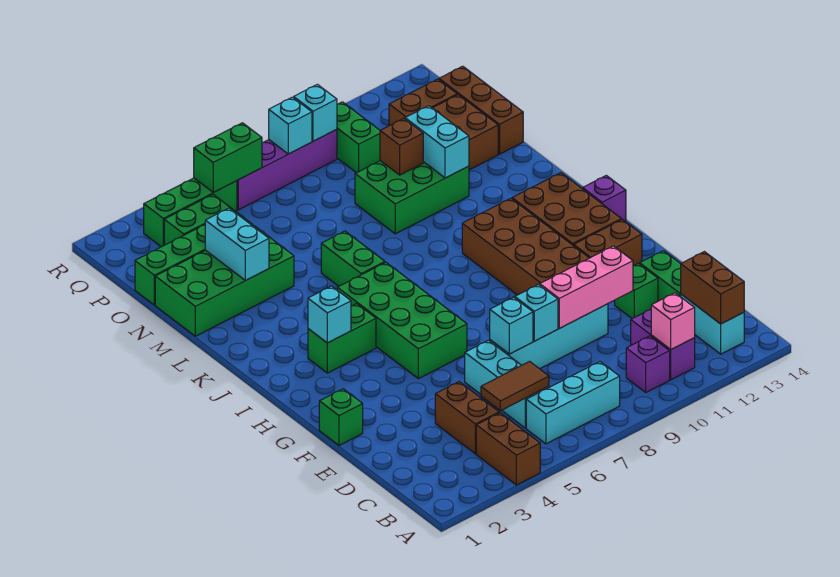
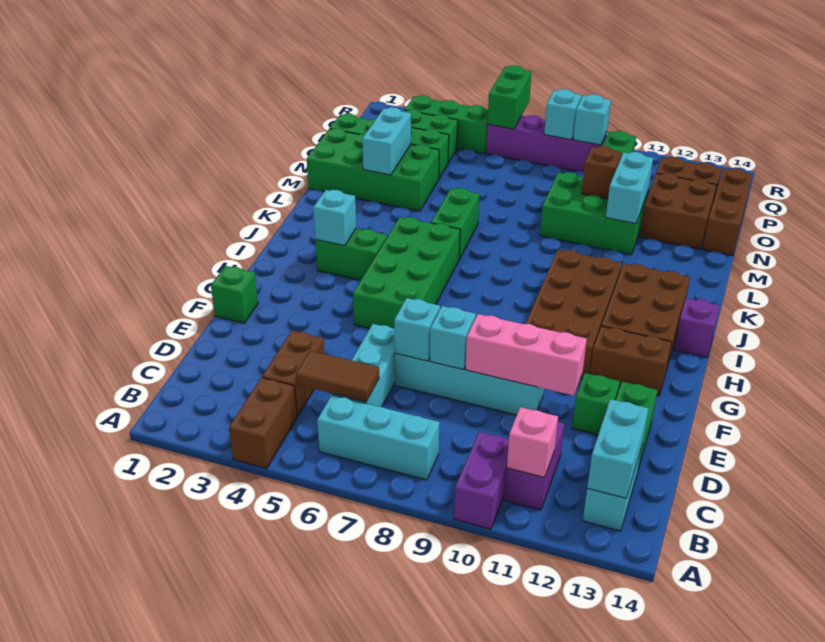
purple 1x1 brick [626,336,670,392] -> purple 1x2 brick [454,432,509,529]
brown 1x2 brick [681,252,744,324] -> cyan 1x2 brick [587,399,649,498]
green 1x2 brick [194,123,262,192] -> green 1x2 brick turned to [487,66,532,129]

